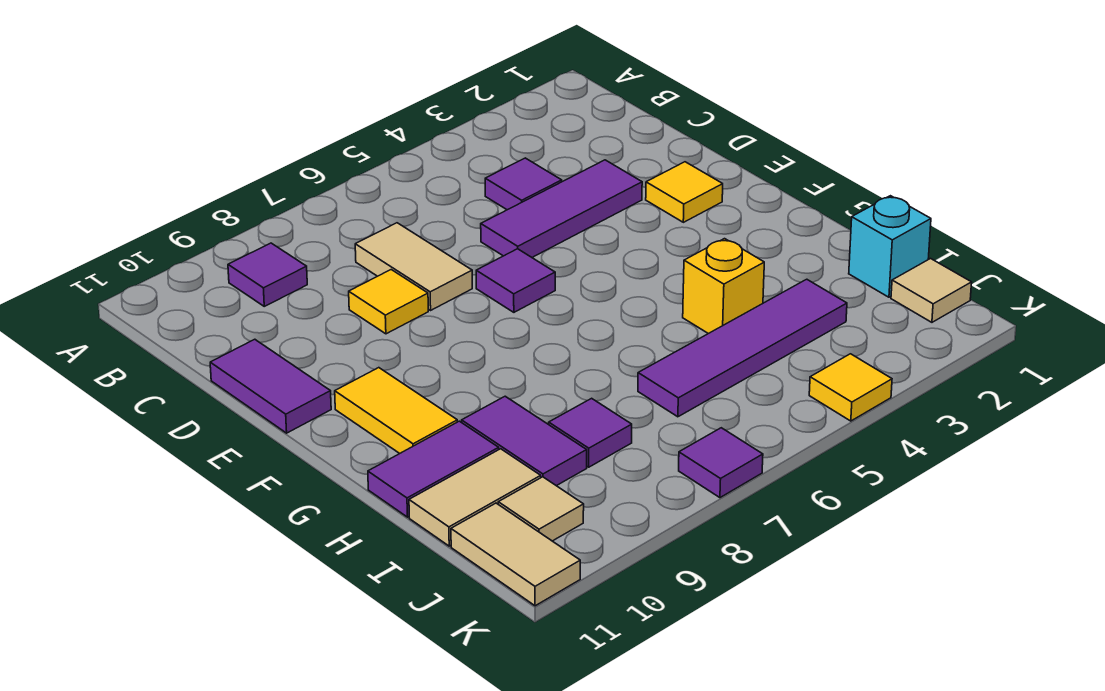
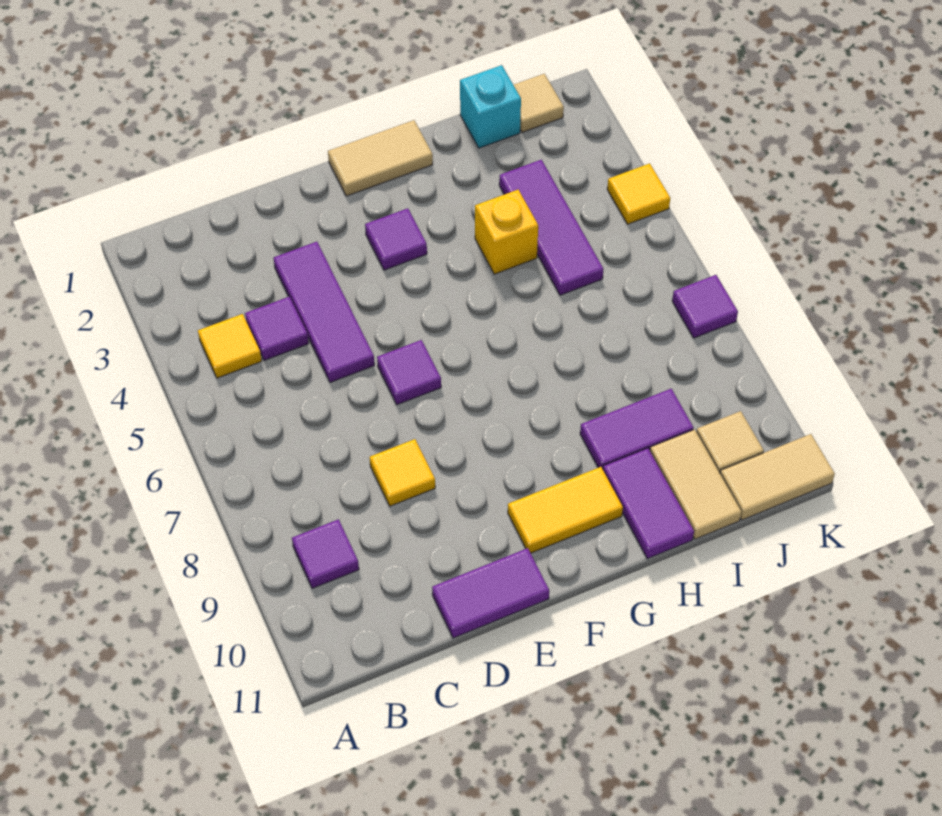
tan 1x2 tile [355,223,472,310] -> tan 1x2 tile moved to [328,120,433,196]
yellow 1x1 tile [646,162,723,222] -> yellow 1x1 tile moved to [198,314,262,378]
purple 1x4 tile [638,279,847,417] -> purple 1x3 tile [499,160,603,295]
purple 1x1 tile [549,398,632,467] -> purple 1x1 tile moved to [365,208,427,270]

